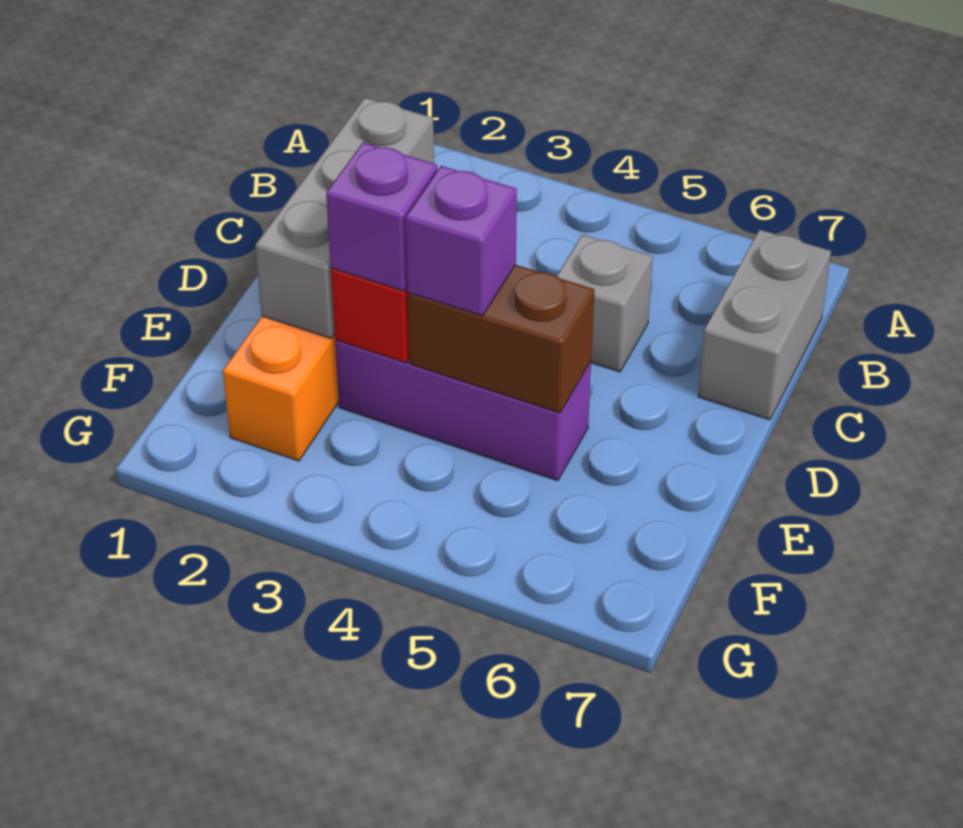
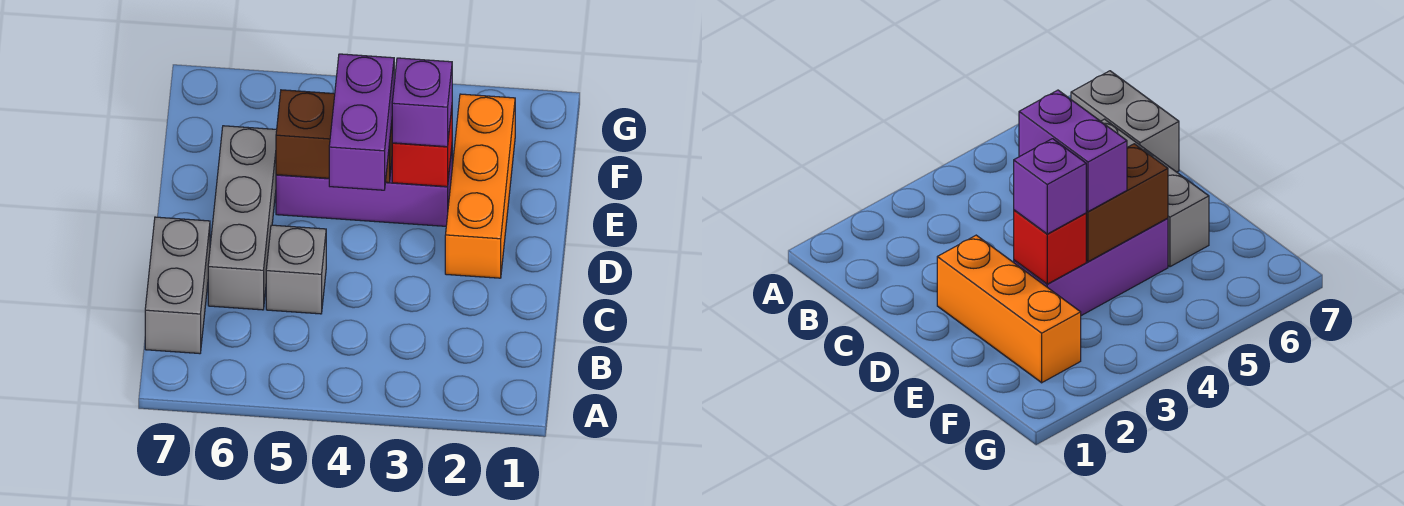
grey 1x3 brick [255,98,434,338] -> grey 1x3 brick moved to [208,126,277,310]
purple 1x1 brick [406,166,517,316] -> purple 1x2 brick [329,54,394,190]

